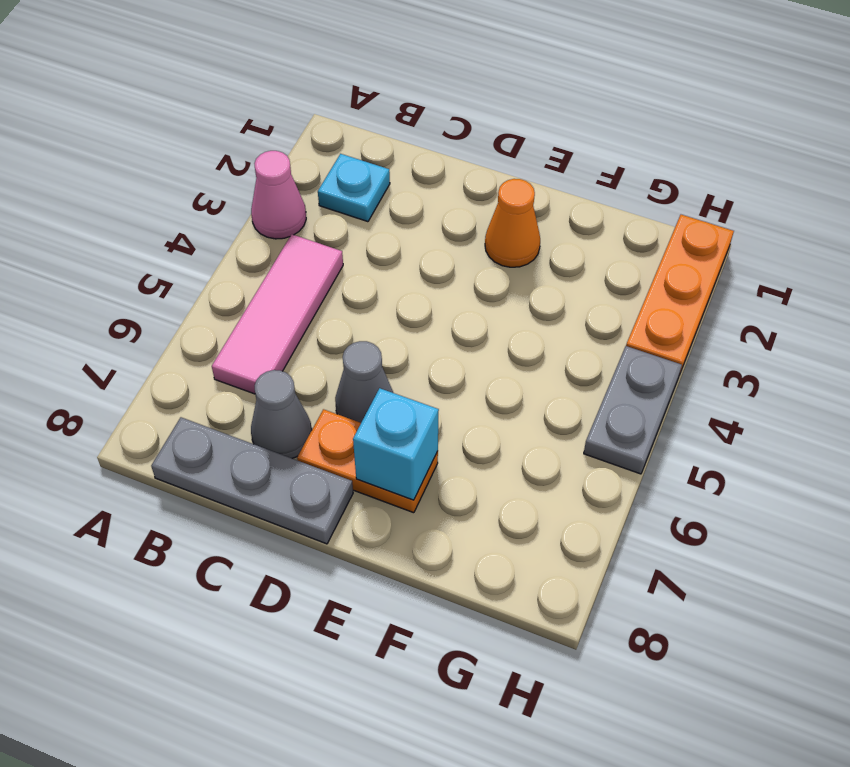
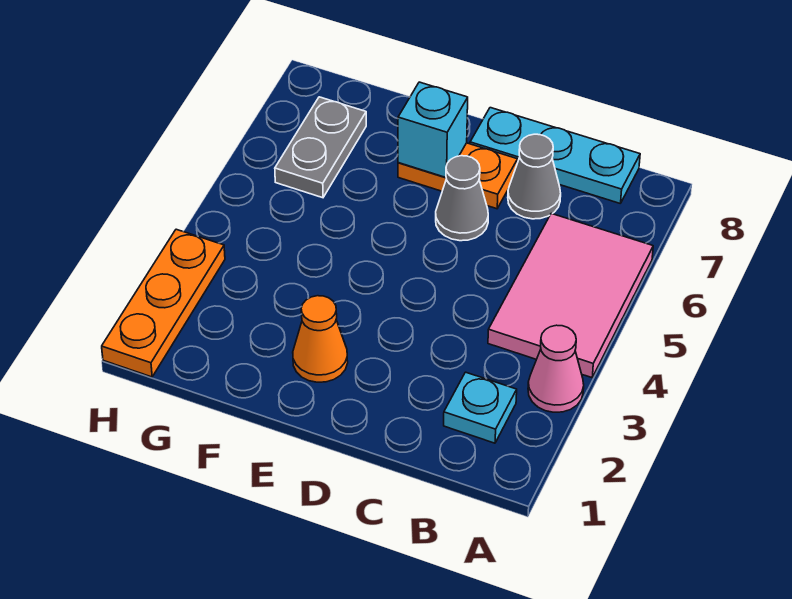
pink 1x3 tile [212,234,343,394] -> pink 2x3 tile [488,214,653,378]
grey 1x3 plate [151,417,353,544] -> cyan 1x3 plate [470,108,640,203]
grey 1x2 plate [584,346,682,474] -> grey 1x2 plate moved to [275,97,366,198]

